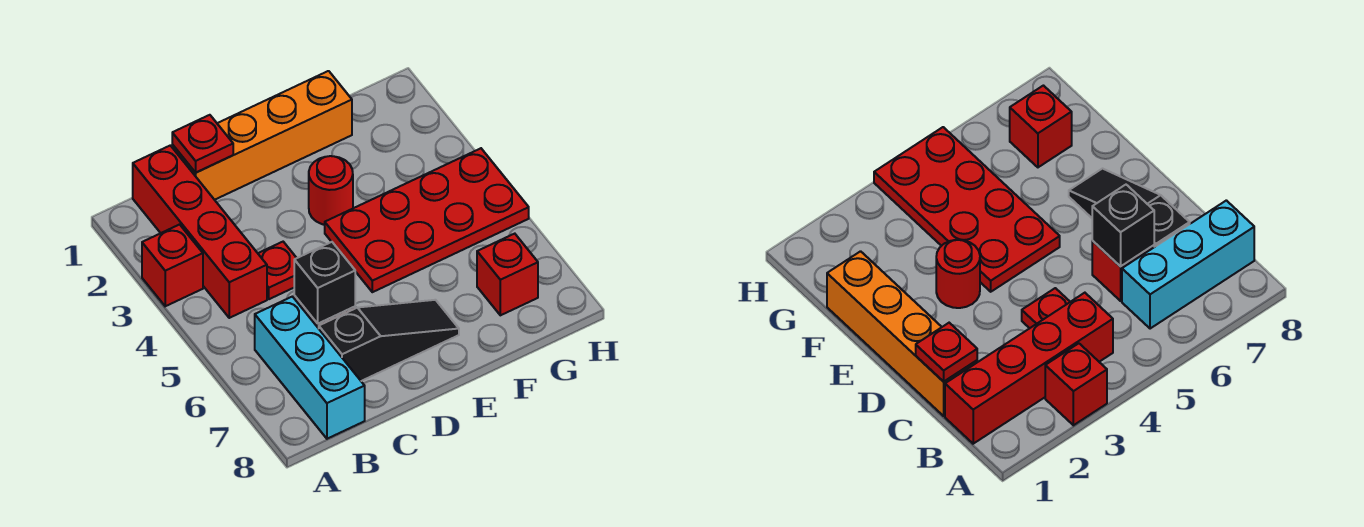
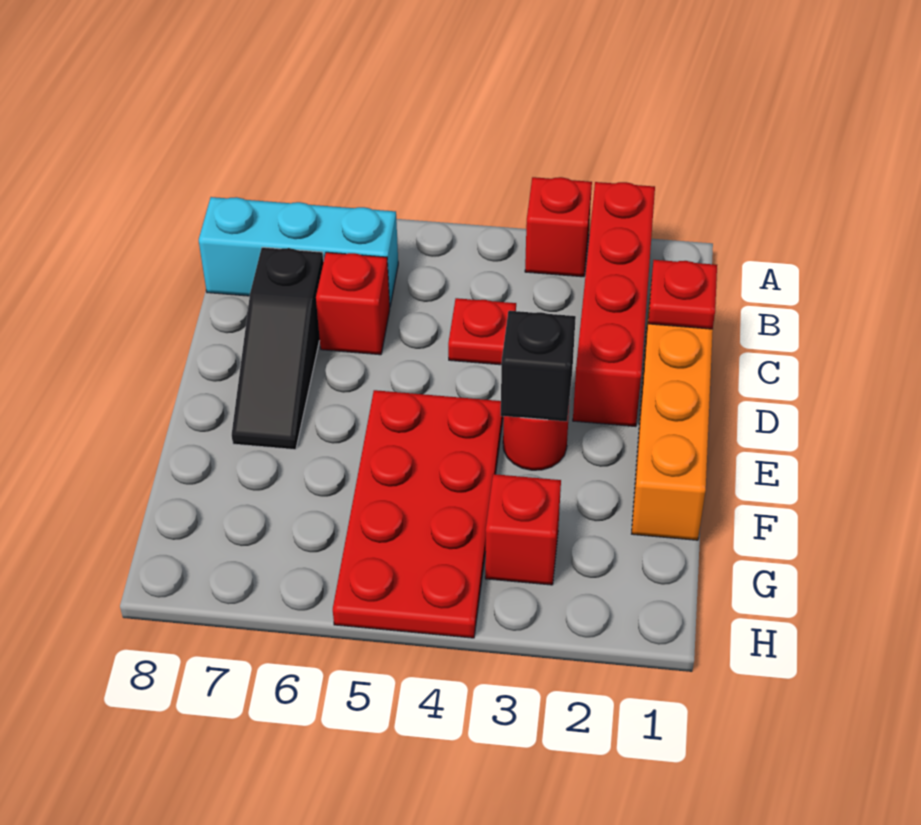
red 1x4 brick [133,145,267,318] -> red 1x4 brick turned to [573,182,655,426]
black 1x1 brick [294,242,355,324] -> black 1x1 brick moved to [501,311,576,421]
red 1x1 brick [477,234,538,315] -> red 1x1 brick moved to [485,474,561,585]

